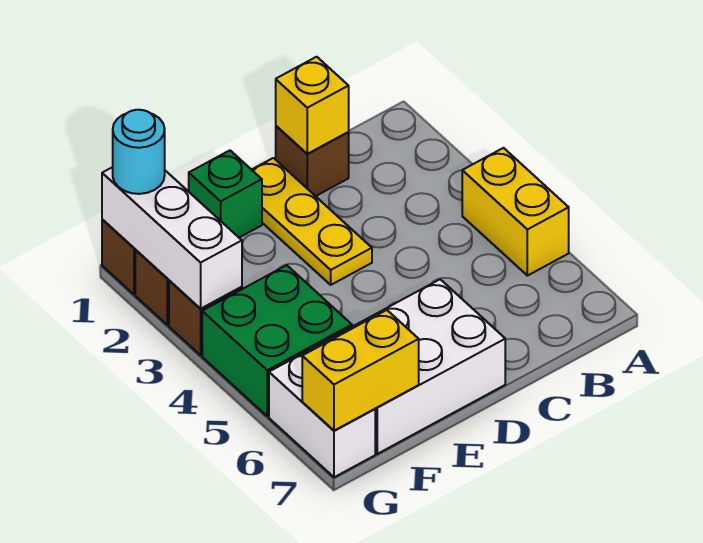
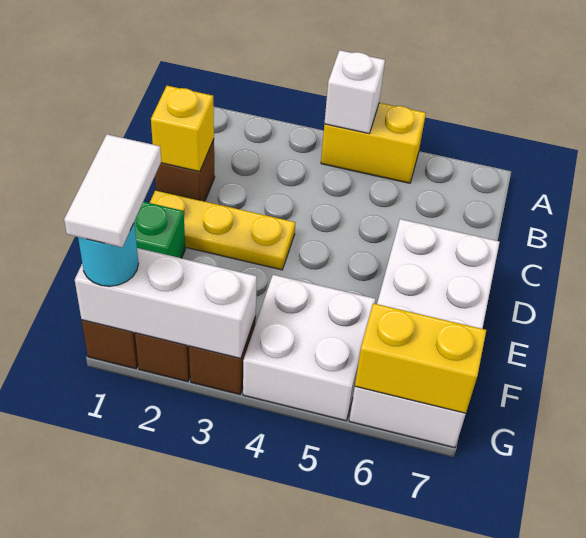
none -> white 1x1 brick [324,50,385,133]
none -> white 1x2 tile [64,134,161,247]
green 2x2 brick [202,265,352,416] -> white 2x2 brick [243,275,375,421]
yellow 1x2 brick [302,310,419,431] -> yellow 1x2 brick turned to [355,303,486,413]

